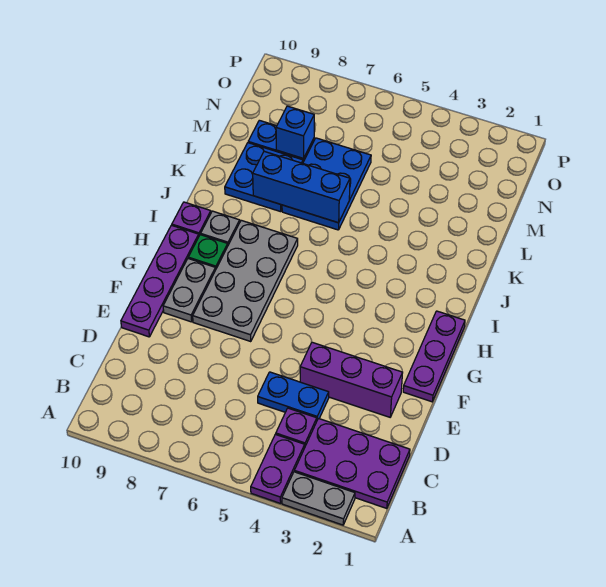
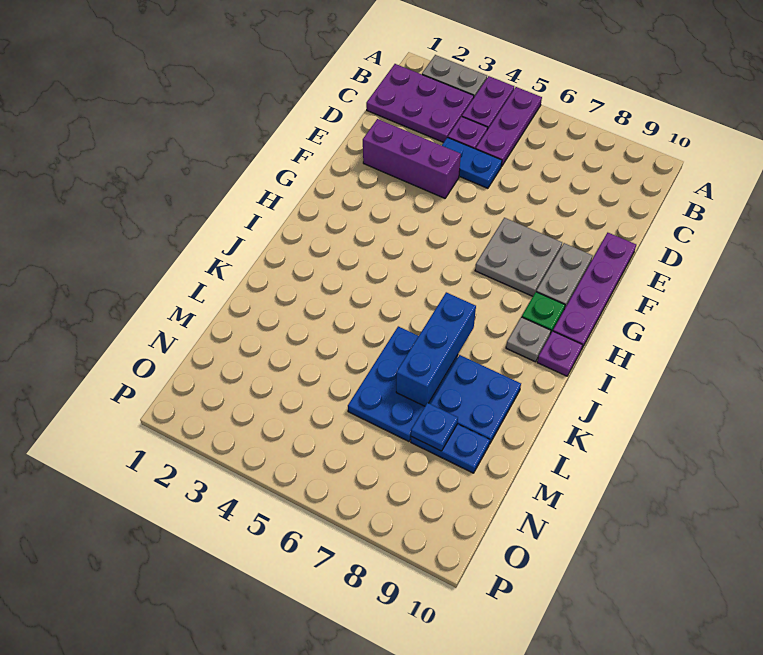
purple 1x3 plate [403,311,465,402] -> purple 1x3 plate moved to [476,87,542,166]
grey 2x4 plate [193,220,298,342] -> grey 2x2 plate [475,218,562,296]
blue 1x3 brick [253,151,350,223] -> blue 1x3 brick turned to [396,292,476,406]
blue 1x1 brick [276,106,314,159] -> blue 1x1 plate [411,403,458,451]

